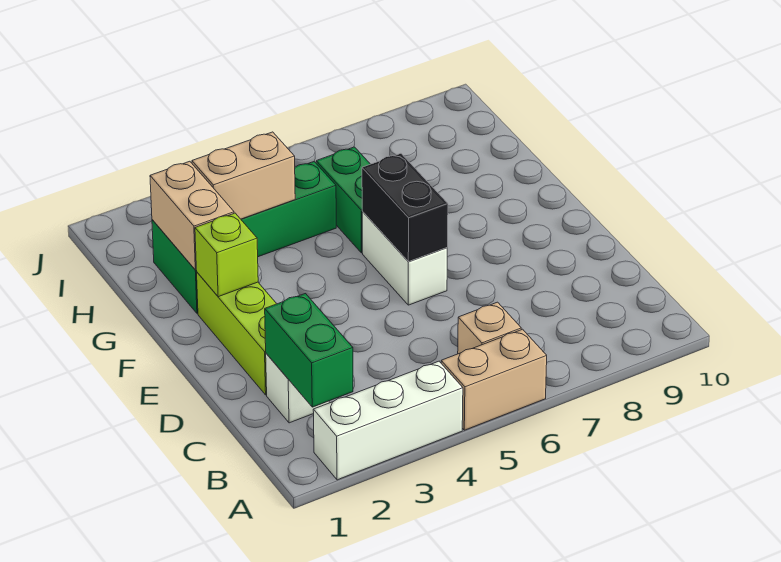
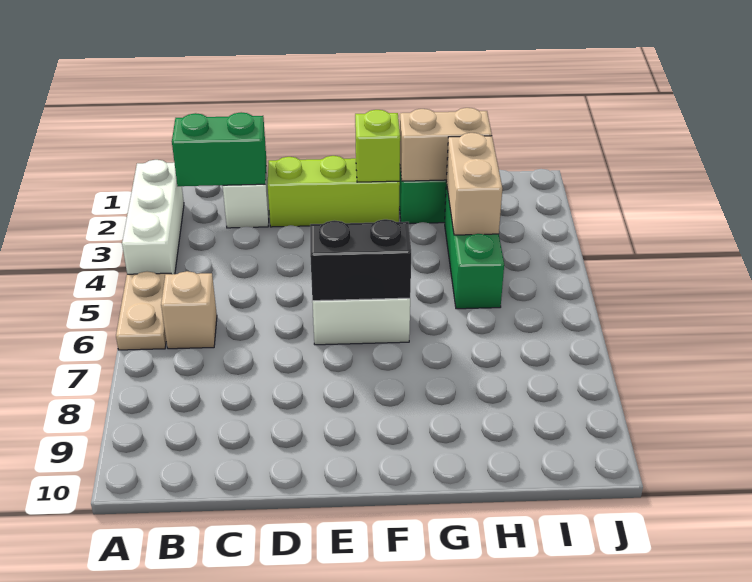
tan 1x2 brick [441,329,547,430] -> tan 1x2 plate [116,271,171,350]
green 1x2 brick [316,147,370,253] -> none

